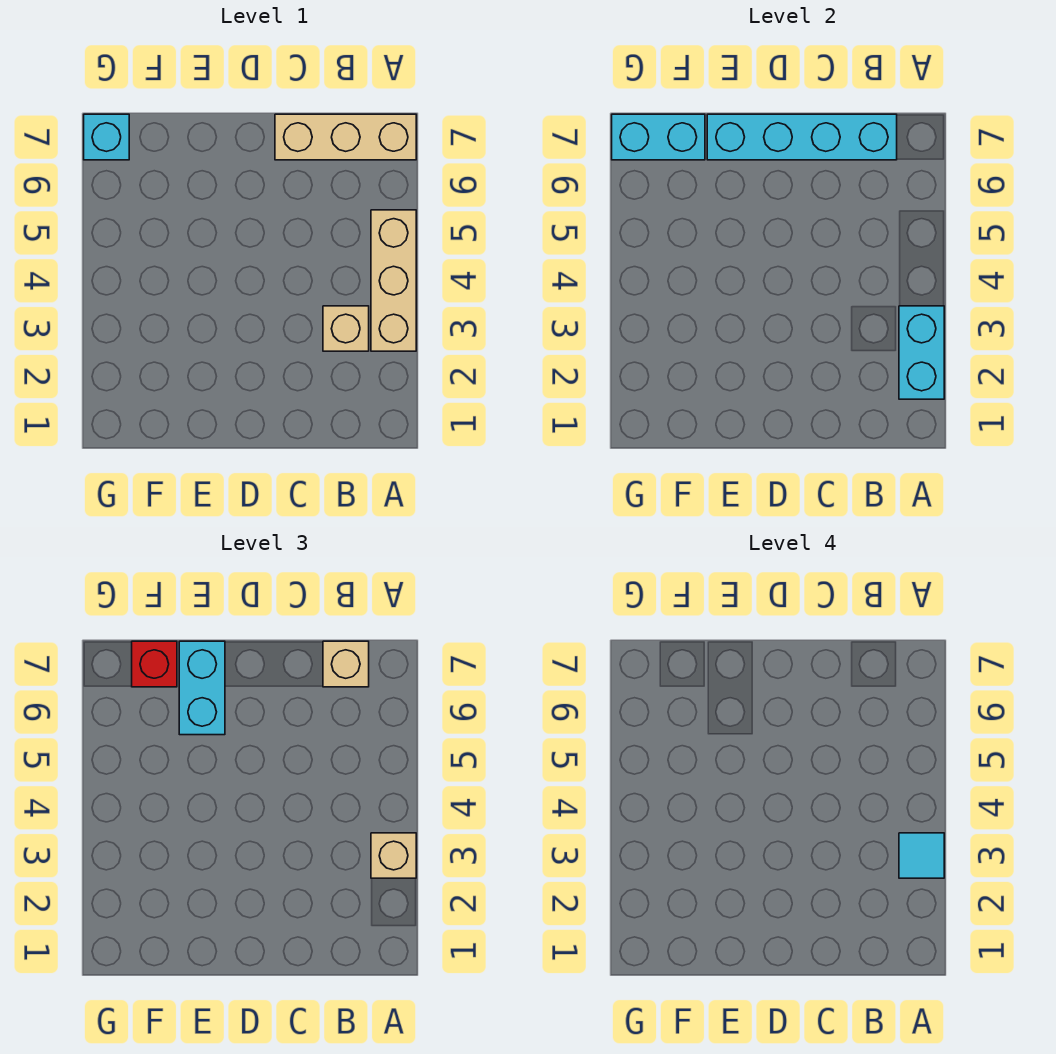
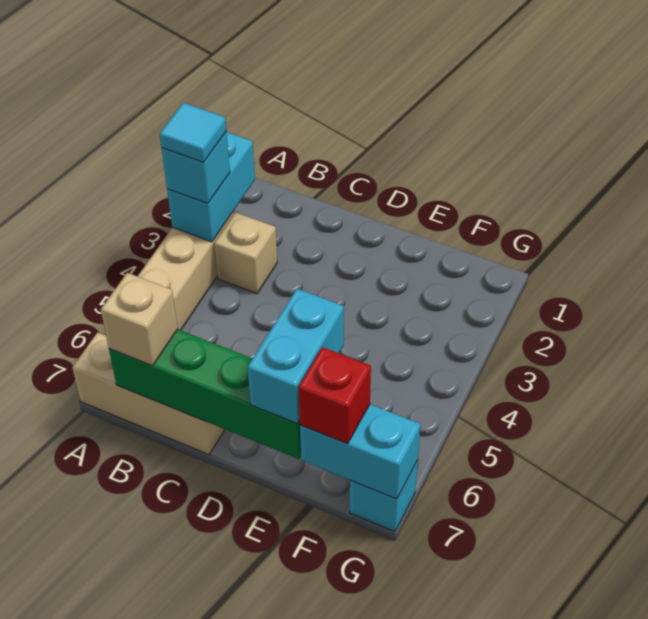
tan 1x1 brick [371,833,416,878] -> cyan 1x1 brick [162,132,230,203]
cyan 1x4 brick [707,114,897,160] -> green 1x4 brick [109,329,301,459]

